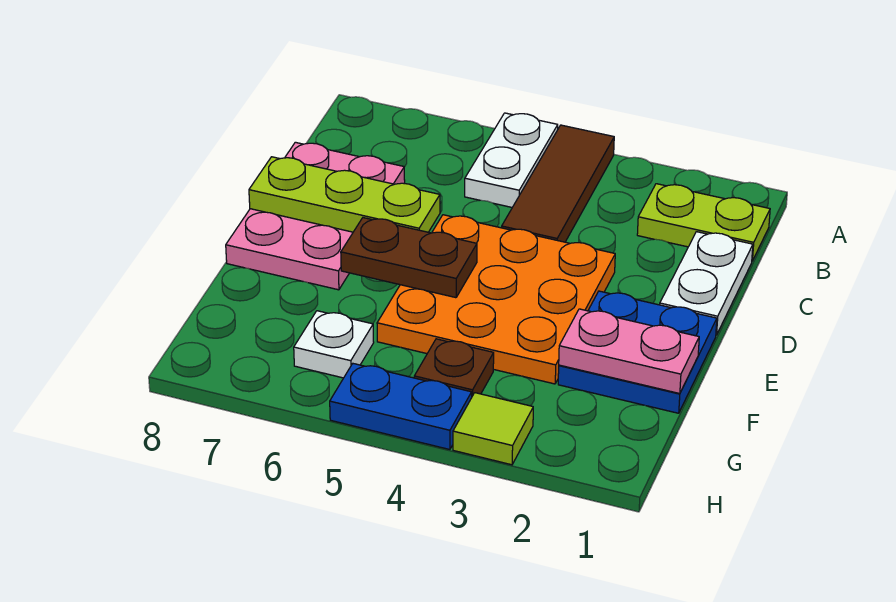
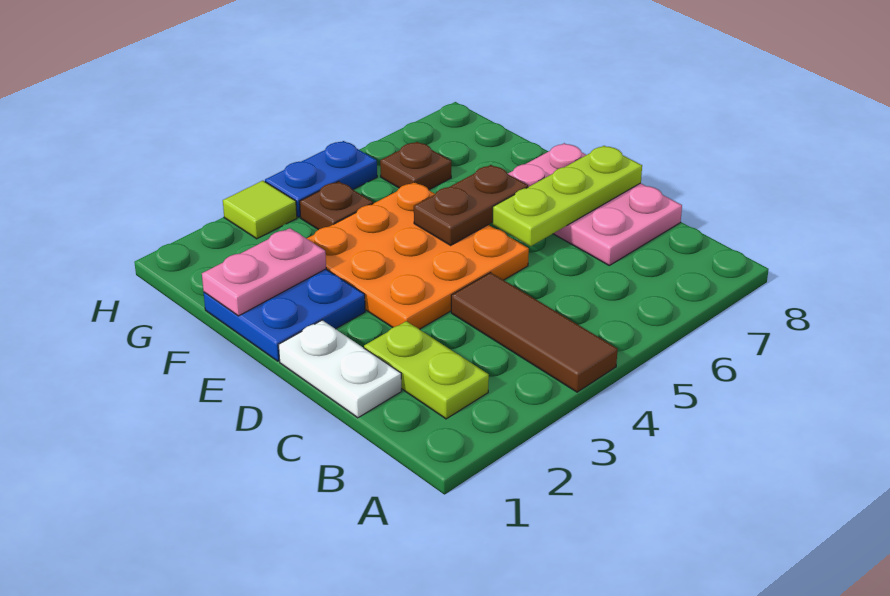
white 1x2 plate [465,113,558,207] -> none
lime 1x2 plate [637,184,770,261] -> lime 1x2 plate turned to [364,321,489,419]
white 1x1 plate [294,311,374,378] -> brown 1x1 plate [380,142,451,190]

